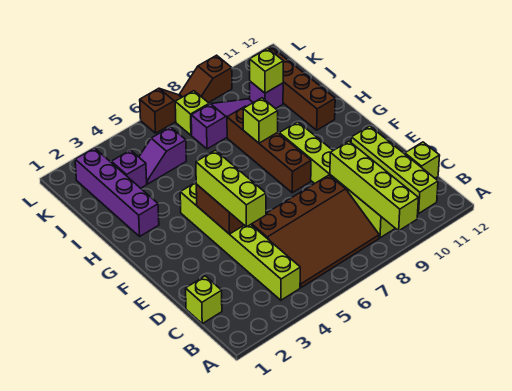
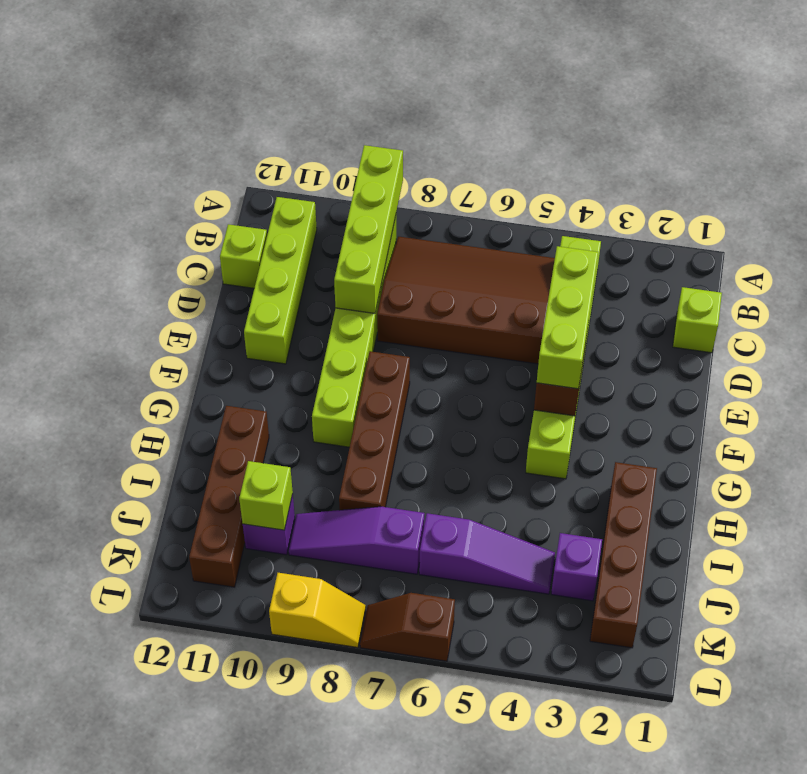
purple 1x4 brick [75,148,159,236] -> brown 1x4 brick [590,462,657,648]
lime 1x1 brick [243,98,278,143] -> none
purple 1x2 slope [139,127,186,184] -> purple 1x3 slope [419,513,555,594]
lime 1x1 brick [175,91,209,135] -> none
brown 1x2 slope [179,55,232,103] -> yellow 1x2 slope [269,573,366,648]

